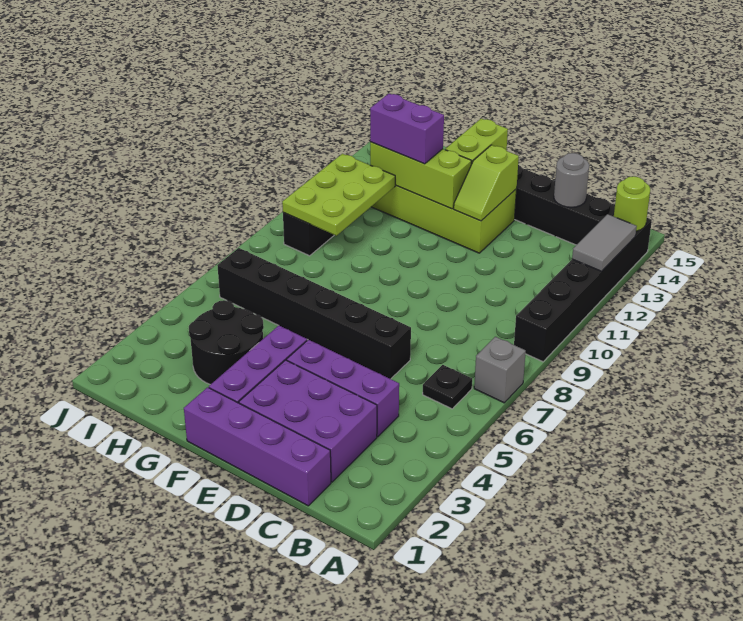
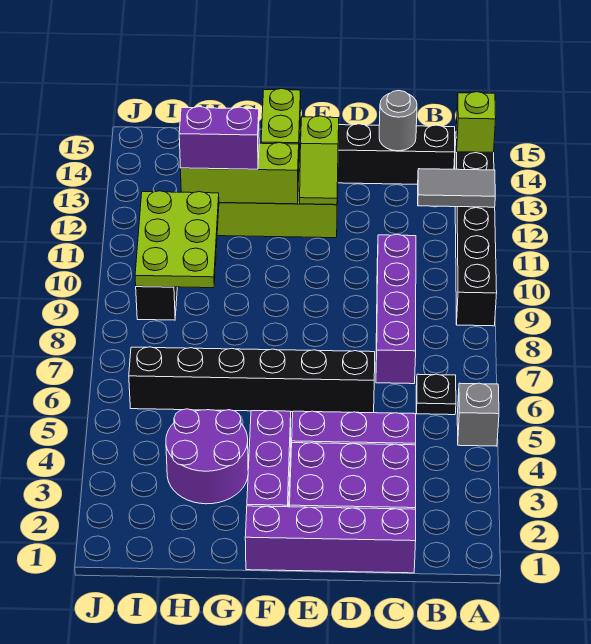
grey 1x1 brick [474,337,526,403] -> grey 1x1 brick moved to [457,383,499,446]
grey 1x2 tile [572,214,637,271] -> grey 1x2 tile turned to [418,169,495,207]
lime 1x1 round brick [614,176,650,231] -> lime 1x1 brick [456,92,496,152]
none -> purple 1x4 brick [376,234,416,384]
black 2x2 round brick [189,300,264,385] -> purple 2x2 round brick [166,409,248,504]

